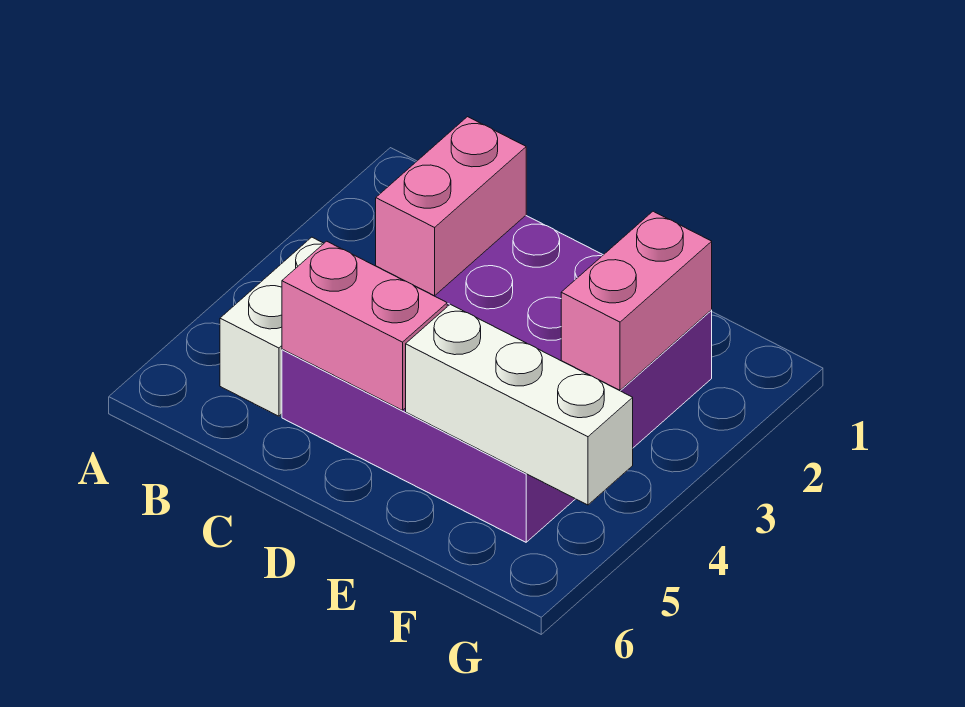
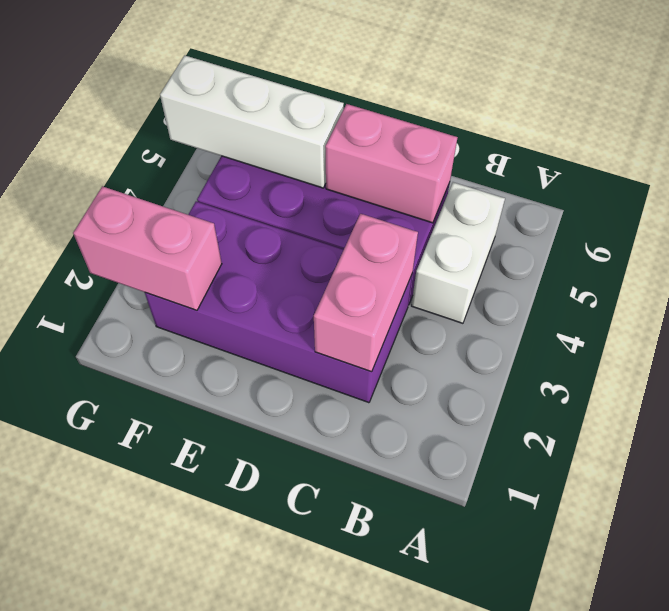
pink 1x2 brick [561,211,712,390] -> pink 1x2 brick turned to [73,186,222,310]

